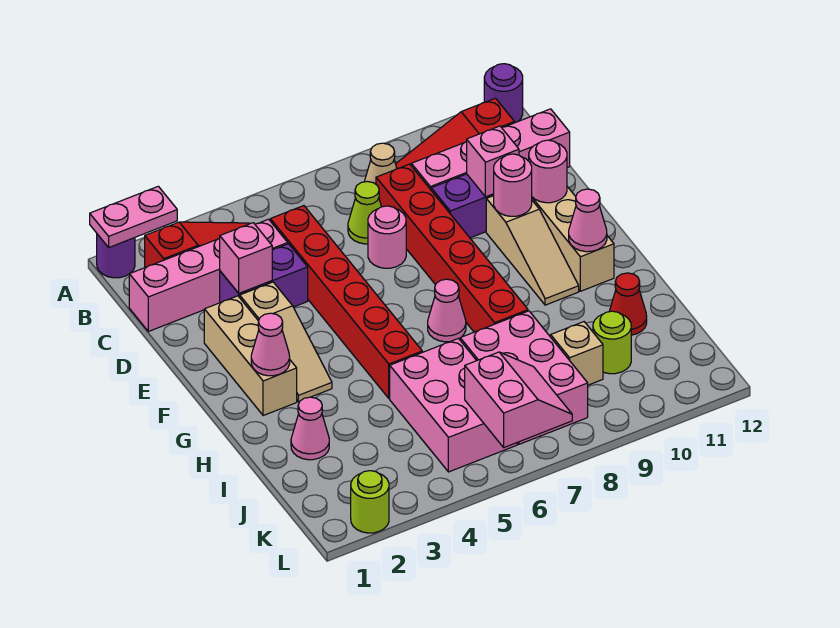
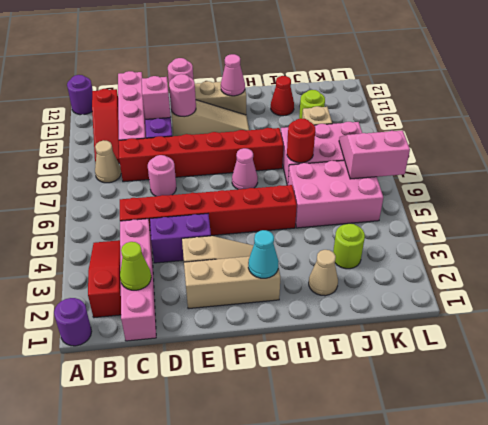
pink 1x2 plate [90,186,177,247] -> none
lime 1x1 cone [348,181,381,244] -> lime 1x1 cone moved to [120,242,151,290]
purple 1x2 brick [220,244,308,307] -> purple 1x2 brick turned to [150,214,211,263]
pink 1x1 brick [220,223,272,293] -> none
pink 1x1 cone [251,313,290,376] -> cyan 1x1 cone [248,230,279,278]
pink 1x1 cone [291,397,329,460] -> tan 1x1 cone [309,250,338,296]
none -> red 1x1 round brick [287,118,315,163]
lime 1x1 round brick [351,471,389,533] -> lime 1x1 round brick moved to [333,224,365,269]

